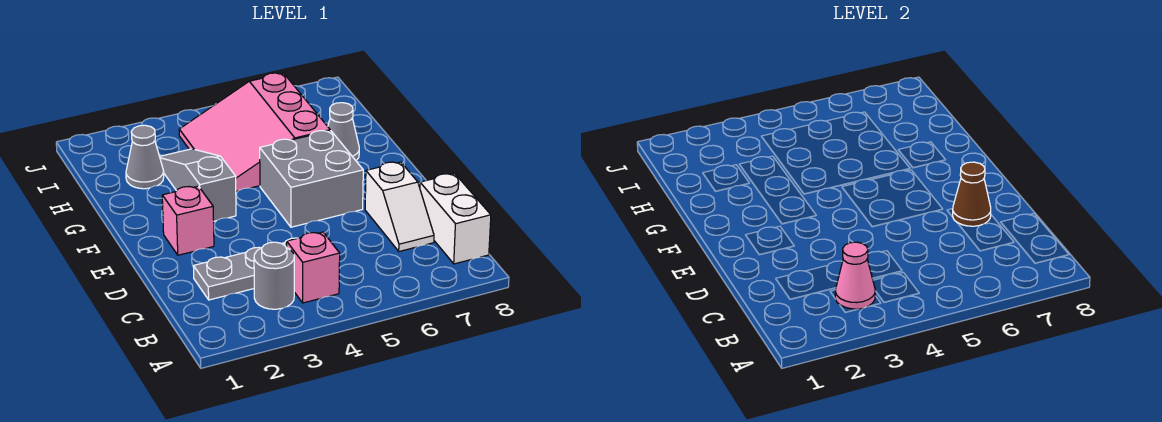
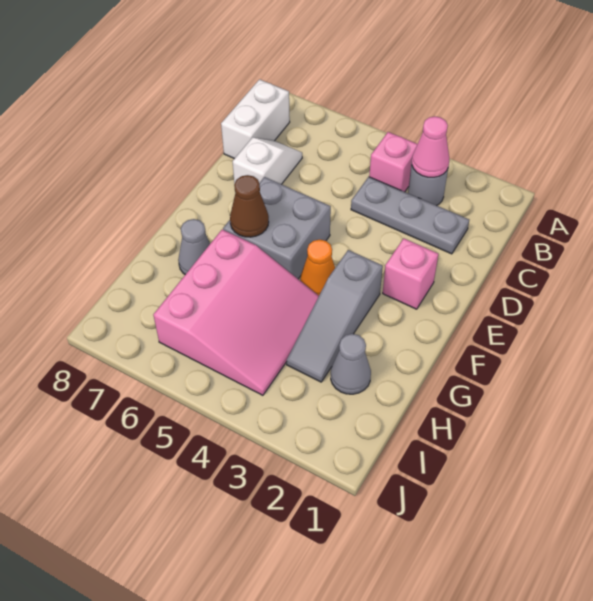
brown 1x1 cone [953,162,991,226] -> brown 1x1 cone moved to [230,175,269,237]
none -> orange 1x1 cone [300,240,335,295]

